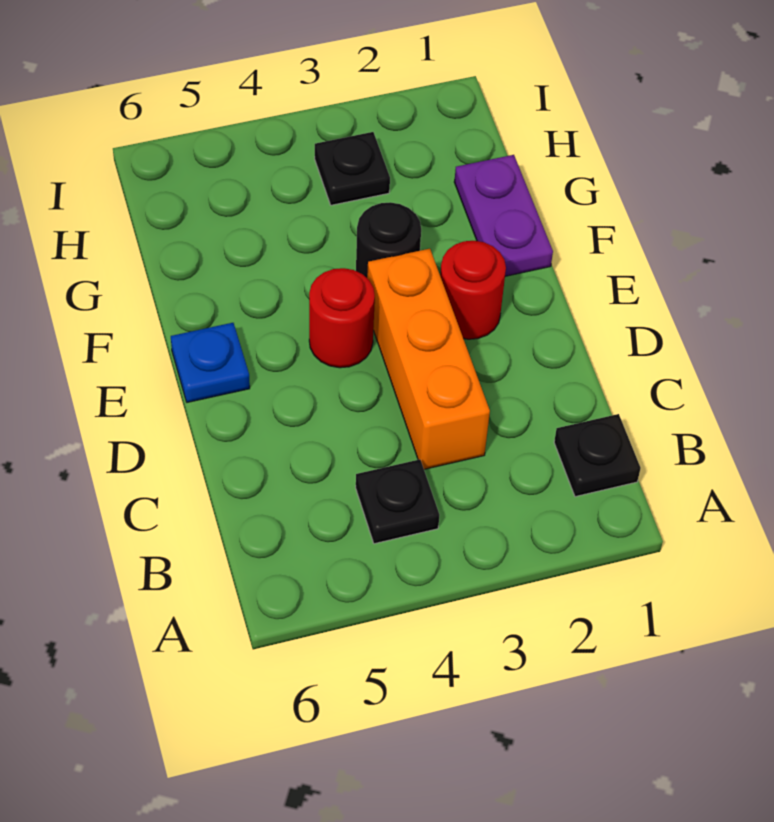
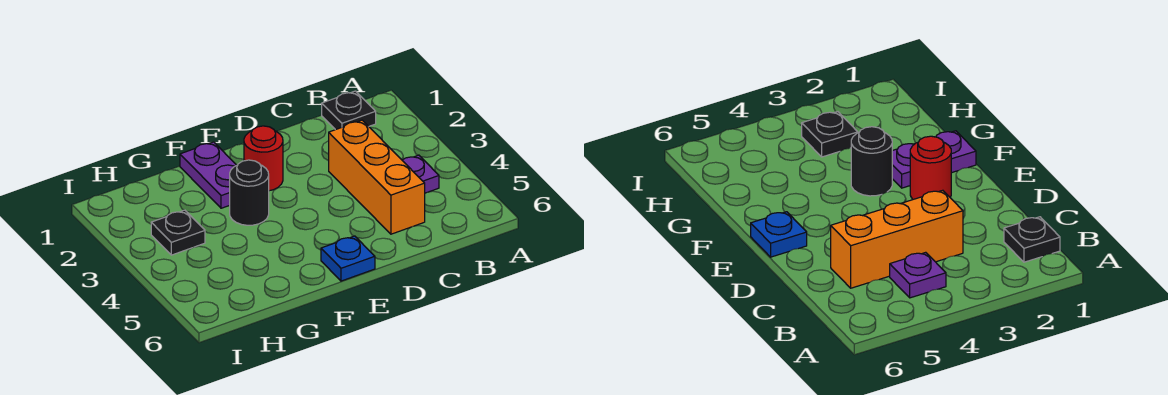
black 1x1 plate [356,459,439,544] -> purple 1x1 plate [402,155,439,193]
orange 1x3 brick [367,249,490,469] -> orange 1x3 brick turned to [329,120,425,234]
red 1x1 round brick [309,268,375,368] -> none
purple 1x2 plate [454,155,553,276] -> purple 1x2 plate turned to [180,142,237,208]

